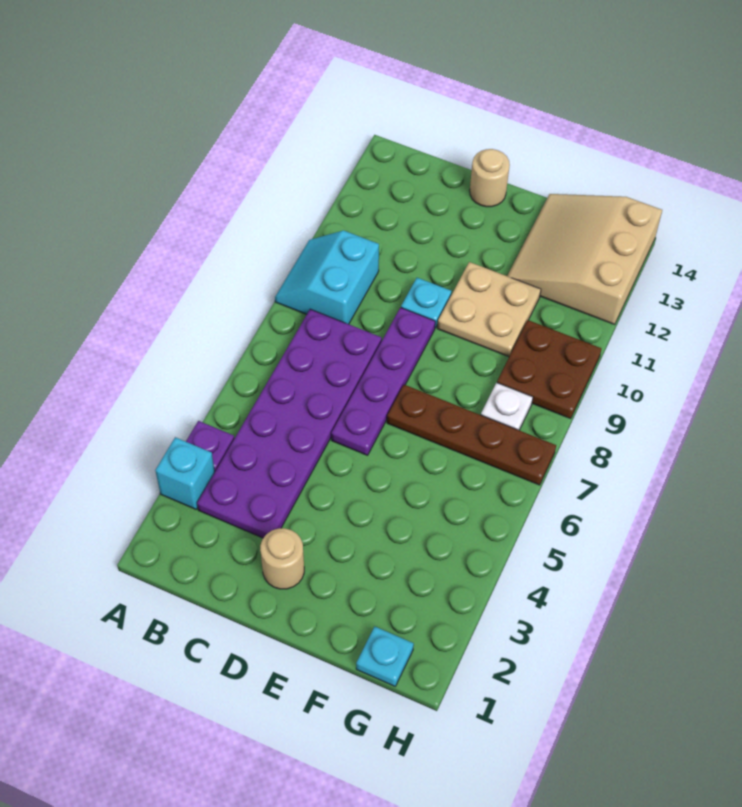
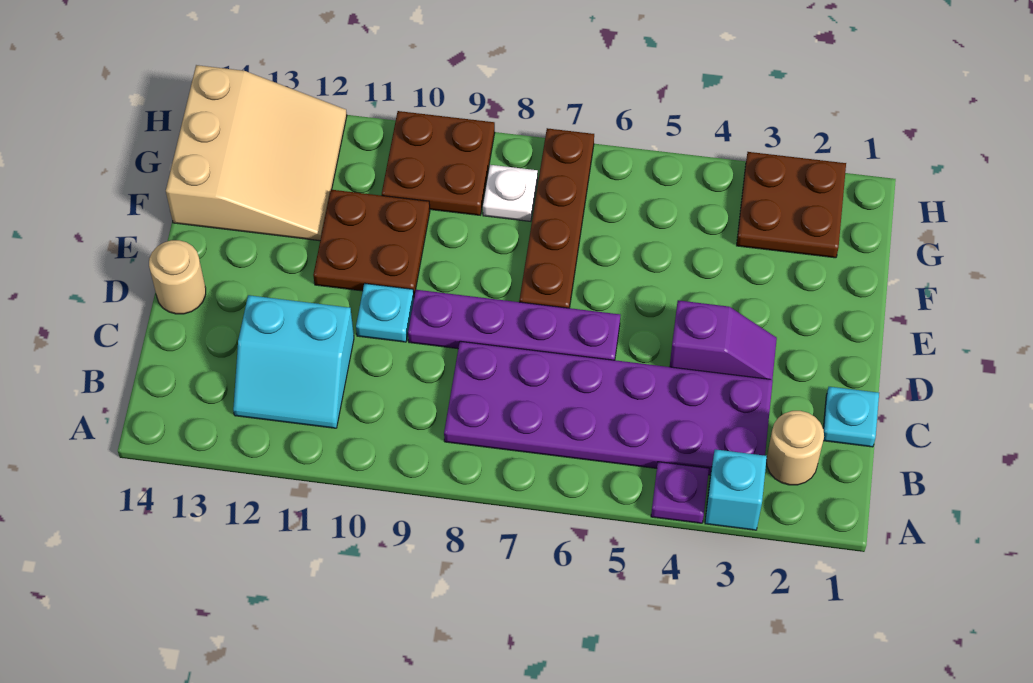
cyan 2x2 slope [275,230,379,324] -> cyan 2x2 slope moved to [233,295,354,428]
tan 1x1 round brick [260,528,304,589] -> tan 1x1 round brick moved to [766,411,824,485]
none -> purple 1x2 slope [670,300,777,379]
tan 2x2 plate [437,262,541,357] -> brown 2x2 plate [313,190,430,296]
tan 3x3 slope [507,194,662,325] -> tan 3x3 slope turned to [166,65,347,241]
cyan 1x1 plate [356,627,414,686] -> cyan 1x1 plate moved to [823,387,879,447]
none -> brown 2x2 plate [737,152,846,258]

